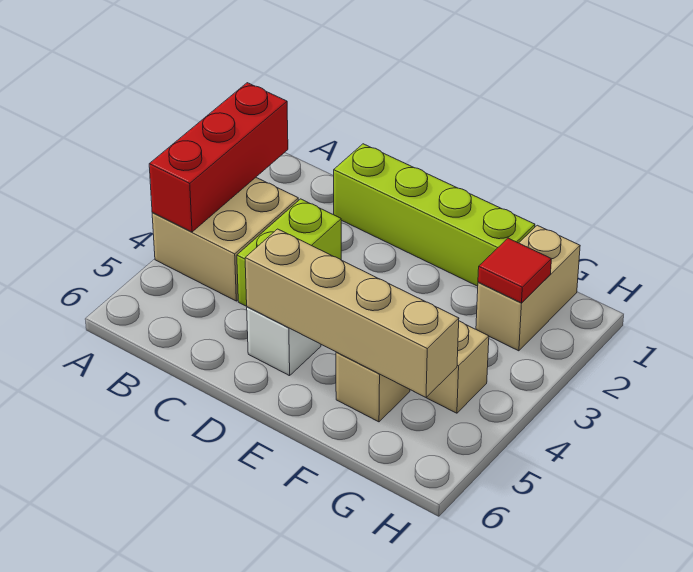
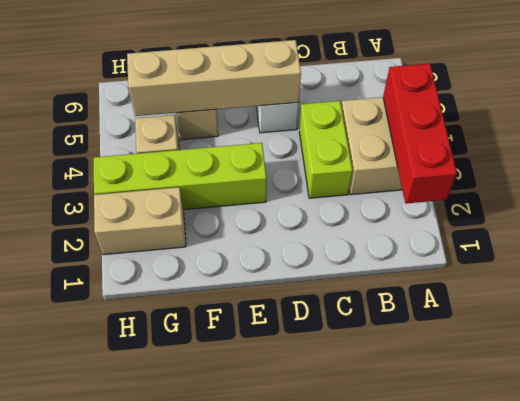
lime 1x4 brick [334,144,535,286] -> lime 1x4 brick moved to [94,143,266,210]
tan 1x2 brick [476,225,580,351] -> tan 1x2 brick turned to [94,187,186,255]
red 1x1 tile [478,238,551,303] -> none

